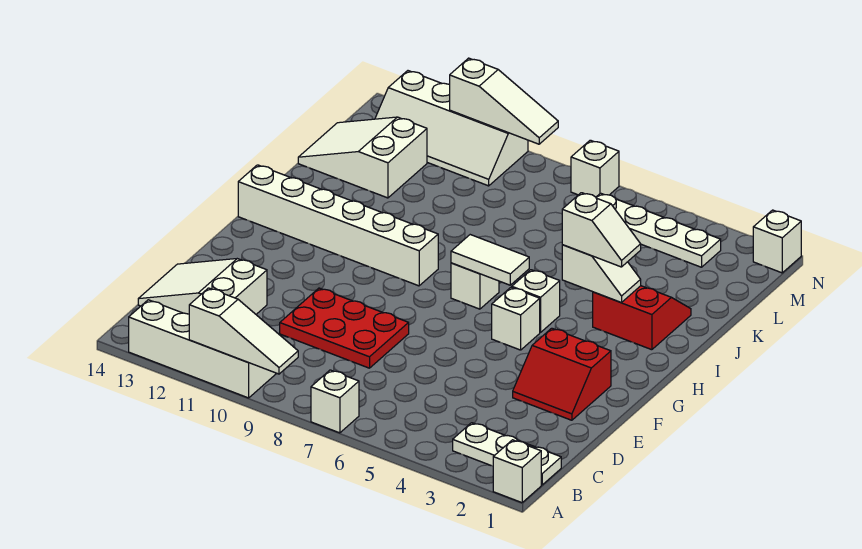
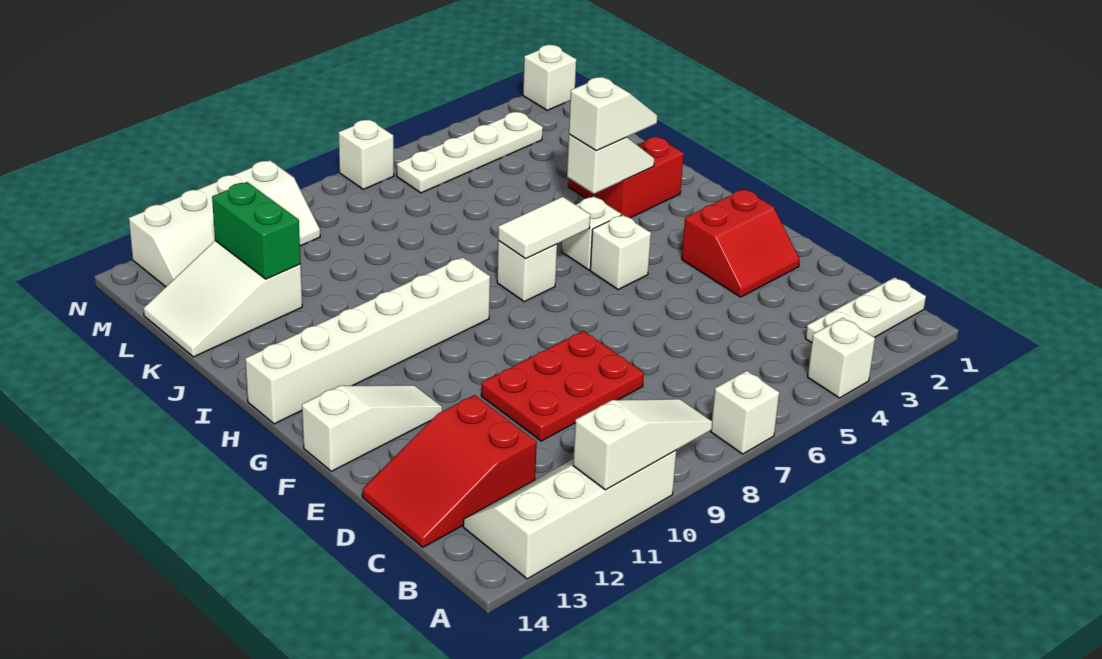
white 1x1 brick [493,440,541,503] -> white 1x1 brick moved to [808,318,875,398]
white 2x3 slope [138,259,267,314] -> red 2x3 slope [362,395,537,547]
none -> green 1x2 brick [212,182,301,279]
white 1x3 slope [450,58,558,144] -> white 1x3 slope moved to [302,385,442,471]

